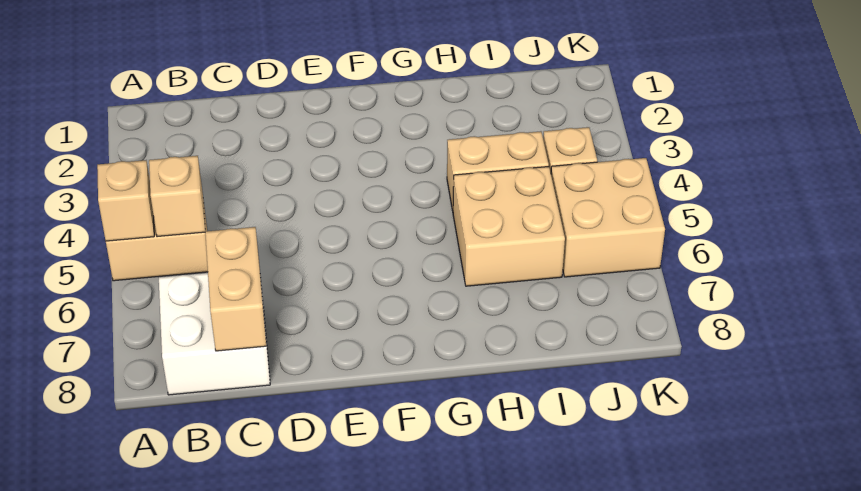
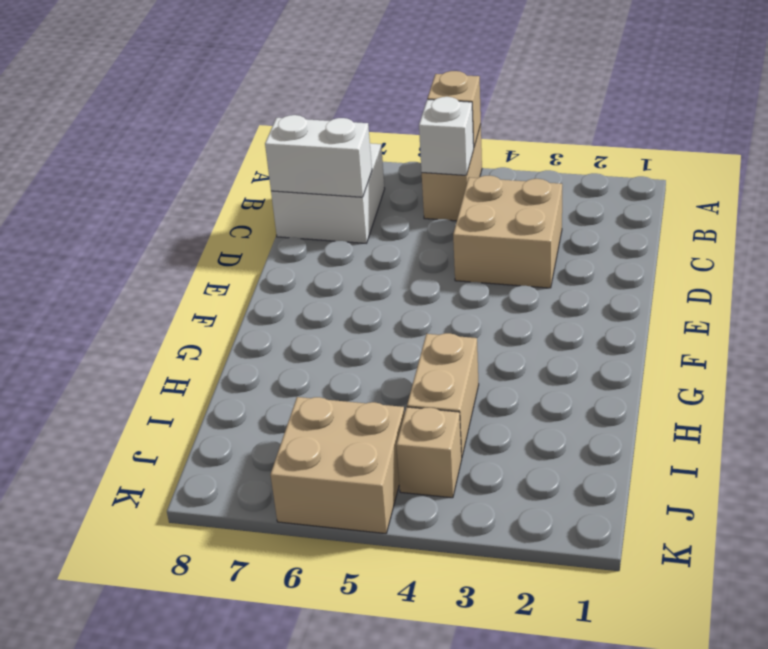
tan 1x1 brick [149,156,205,237] -> white 1x1 brick [419,97,474,175]
tan 1x2 brick [205,227,266,351] -> white 1x2 brick [265,115,372,197]
tan 2x2 brick [453,167,565,286] -> tan 2x2 brick moved to [453,176,562,288]

